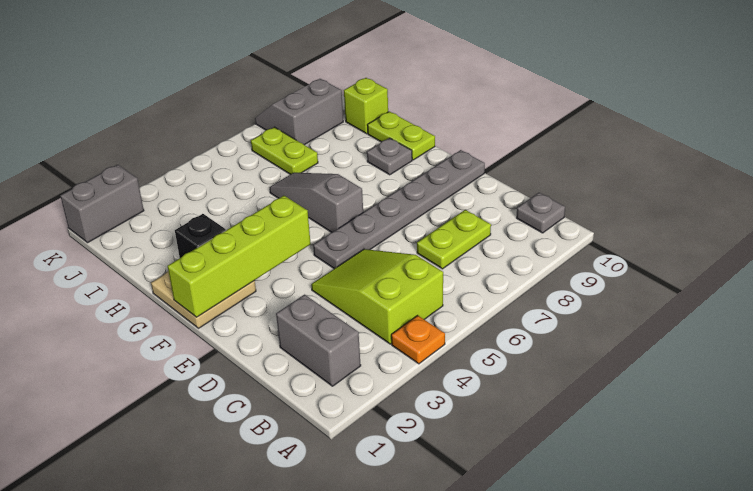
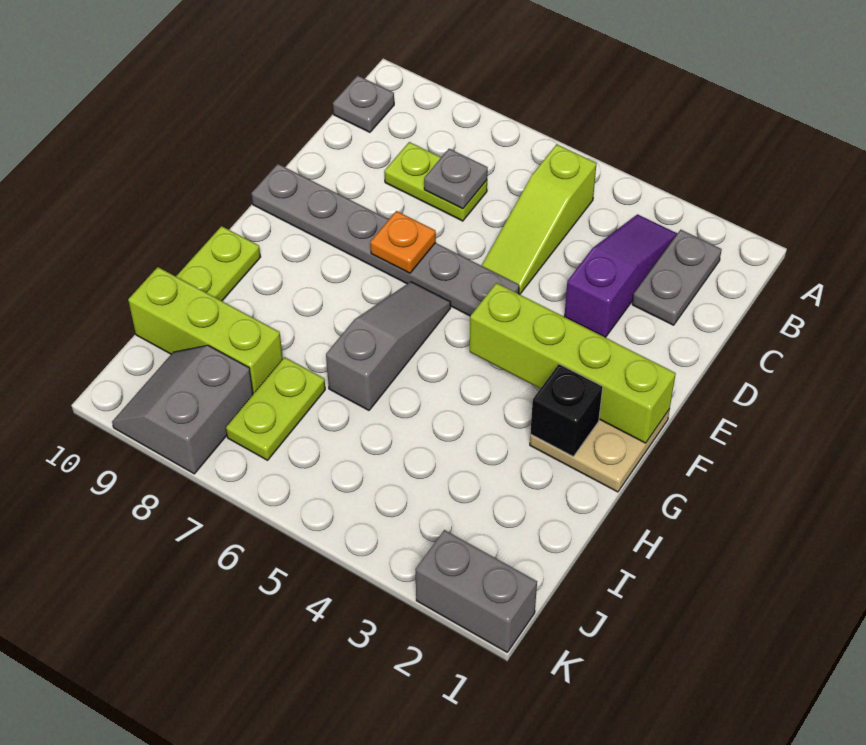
orange 1x1 plate [391,315,445,364] -> orange 1x1 plate moved to [370,211,436,273]
grey 1x2 brick [276,295,361,386] -> grey 1x2 plate [632,230,722,325]
none -> purple 1x3 slope [564,214,678,337]
lime 2x3 slope [311,249,443,344] -> lime 1x3 slope [482,144,597,294]
grey 1x3 slope [269,173,363,233] -> grey 1x3 slope turned to [326,282,451,410]
grey 1x1 plate [367,138,412,175] -> grey 1x1 plate moved to [424,149,488,209]
lime 1x1 brick [344,78,388,134] -> lime 1x3 brick [128,267,283,394]
grey 2x2 slope [255,79,343,145] -> grey 2x2 slope turned to [112,345,253,474]

